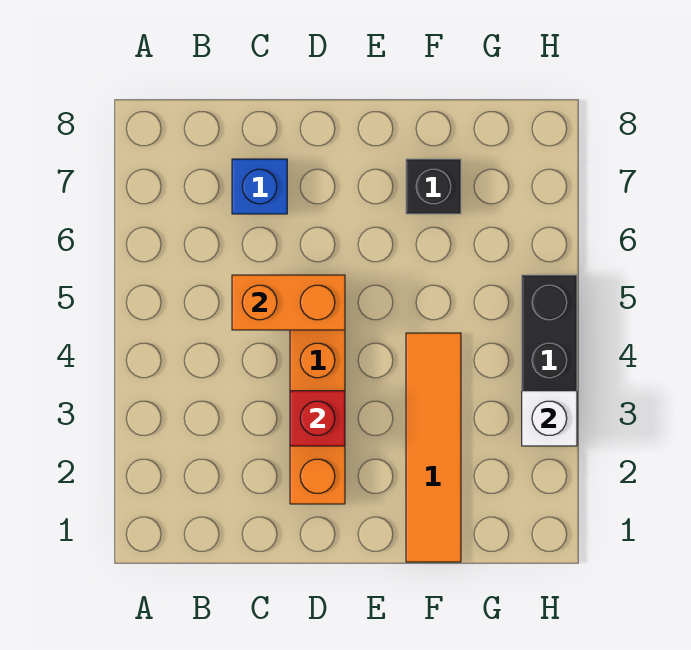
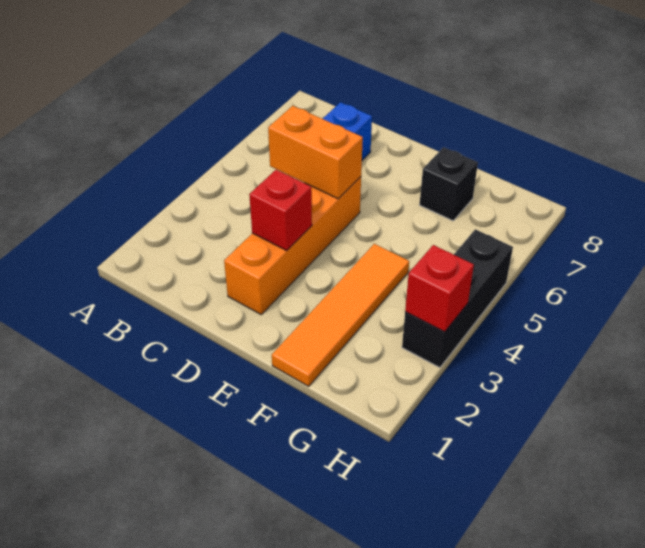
white 1x1 brick [522,391,577,446] -> red 1x1 brick [405,245,474,332]

